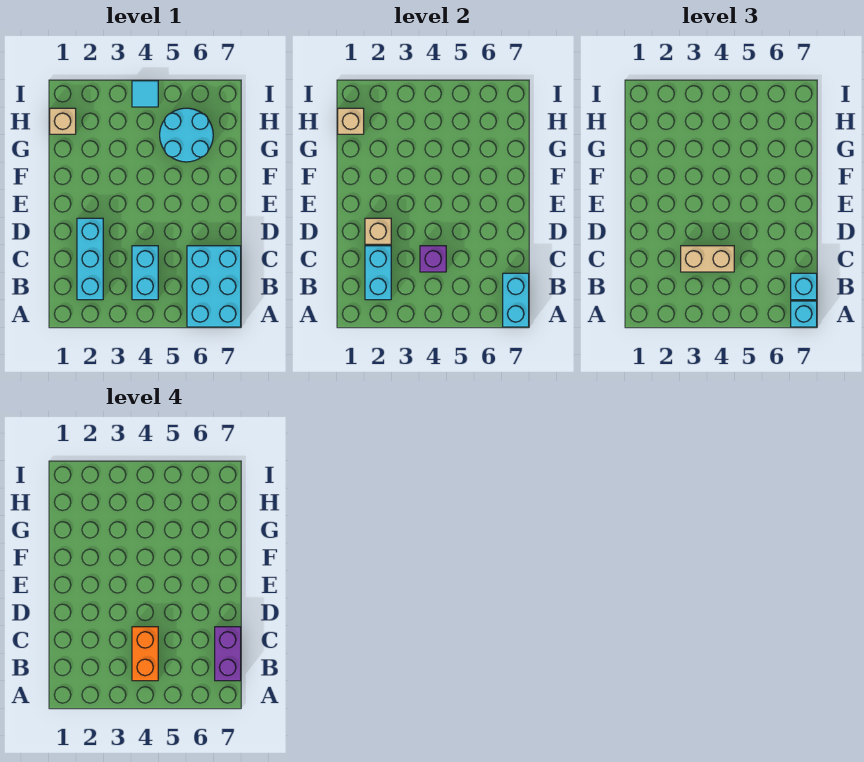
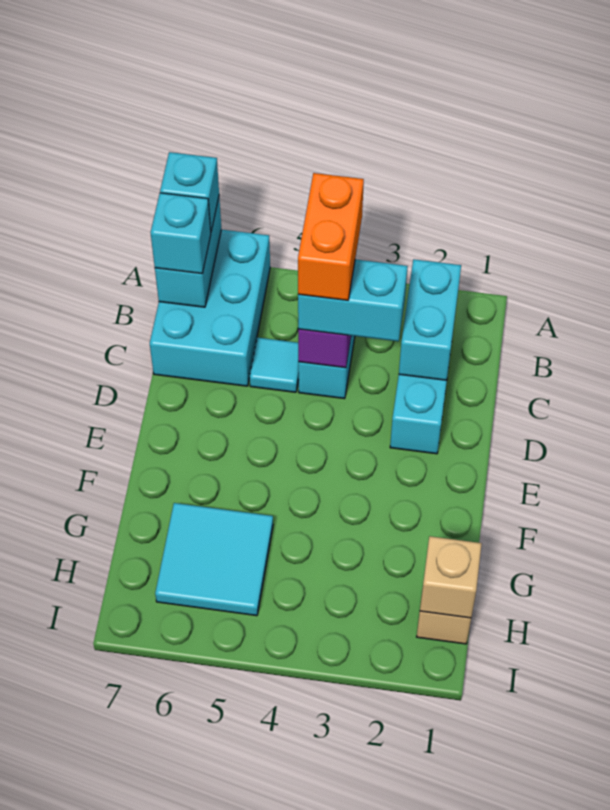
purple 1x2 brick [215,627,241,681] -> none
tan 1x2 brick [681,246,734,272] -> cyan 1x2 brick [298,259,408,341]
tan 1x1 brick [365,218,391,244] -> none
cyan 2x2 round brick [160,108,213,162] -> cyan 2x2 tile [155,503,273,616]
cyan 1x1 tile [132,81,158,107] -> cyan 1x1 tile moved to [250,337,299,392]

